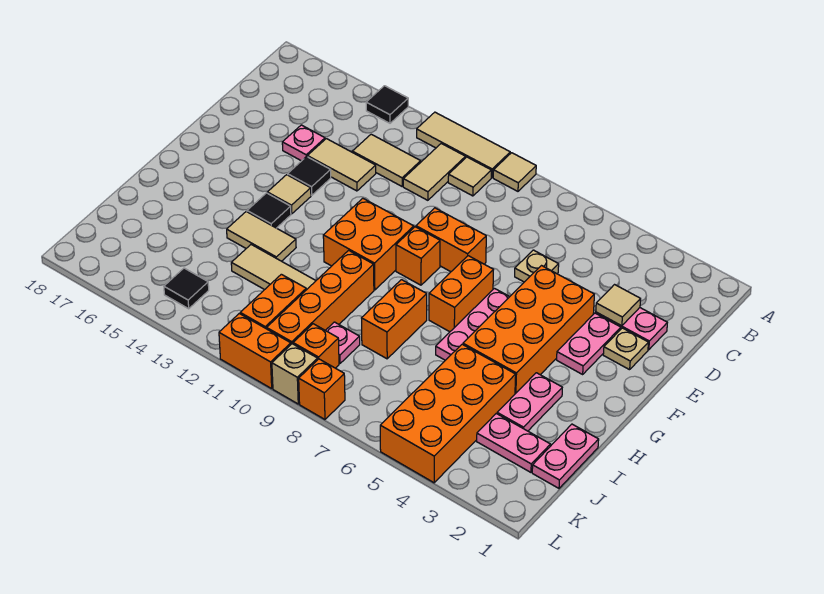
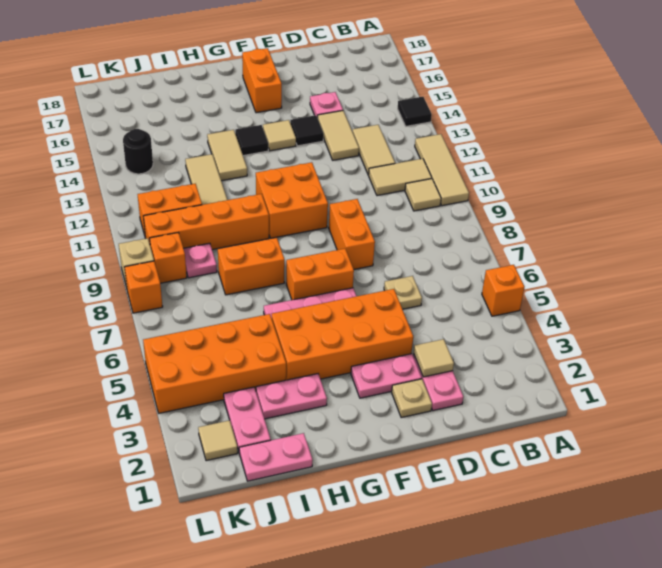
tan 1x1 tile [493,153,536,191] -> tan 1x1 tile moved to [198,420,238,461]
orange 1x1 brick [396,227,440,285] -> orange 1x1 brick moved to [482,265,525,316]
black 1x1 tile [164,268,209,309] -> black 1x1 round brick [123,129,153,174]
orange 1x2 brick [219,314,291,389] -> orange 1x2 brick moved to [242,48,282,113]

